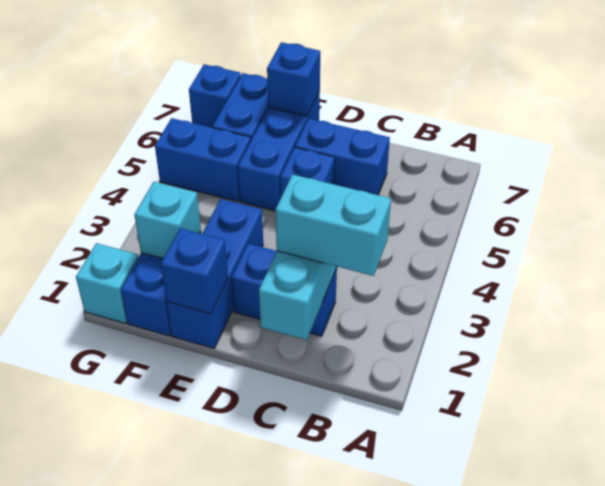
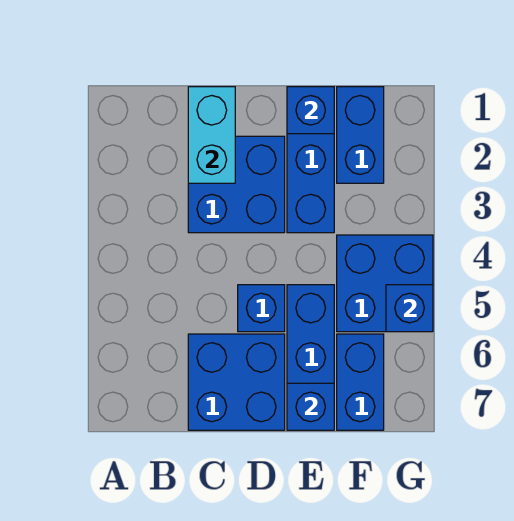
cyan 1x2 brick [276,174,391,276] -> none
blue 1x2 brick [231,244,337,336] -> blue 2x2 brick [188,136,285,233]
blue 1x2 brick [295,119,390,195] -> blue 2x2 brick [188,334,285,430]
cyan 1x1 brick [134,182,201,258] -> none
blue 1x2 brick [155,118,251,201] -> blue 2x2 brick [337,235,433,332]
cyan 1x1 brick [76,243,139,323] -> none
blue 1x1 brick [189,64,241,128] -> blue 1x1 brick moved to [386,285,433,332]

